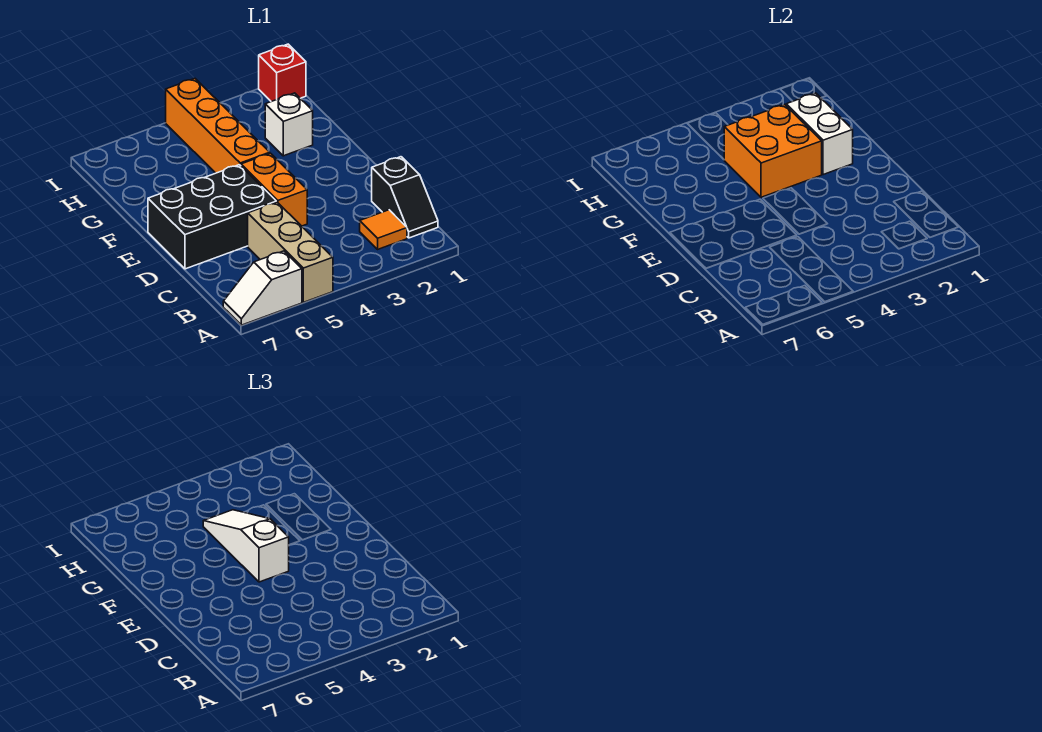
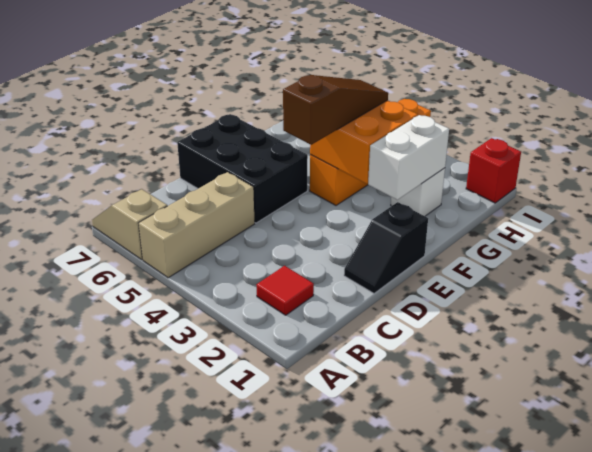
white 1x2 slope [223,251,302,325] -> tan 1x2 slope [92,189,167,260]
black 1x2 slope [372,157,438,238] -> black 1x2 slope moved to [344,202,428,293]
orange 1x1 tile [360,210,407,249] -> red 1x1 tile [257,266,314,315]
orange 1x2 brick [241,153,307,226] -> none
white 1x3 slope [203,510,289,582] -> brown 1x3 slope [283,75,388,145]

